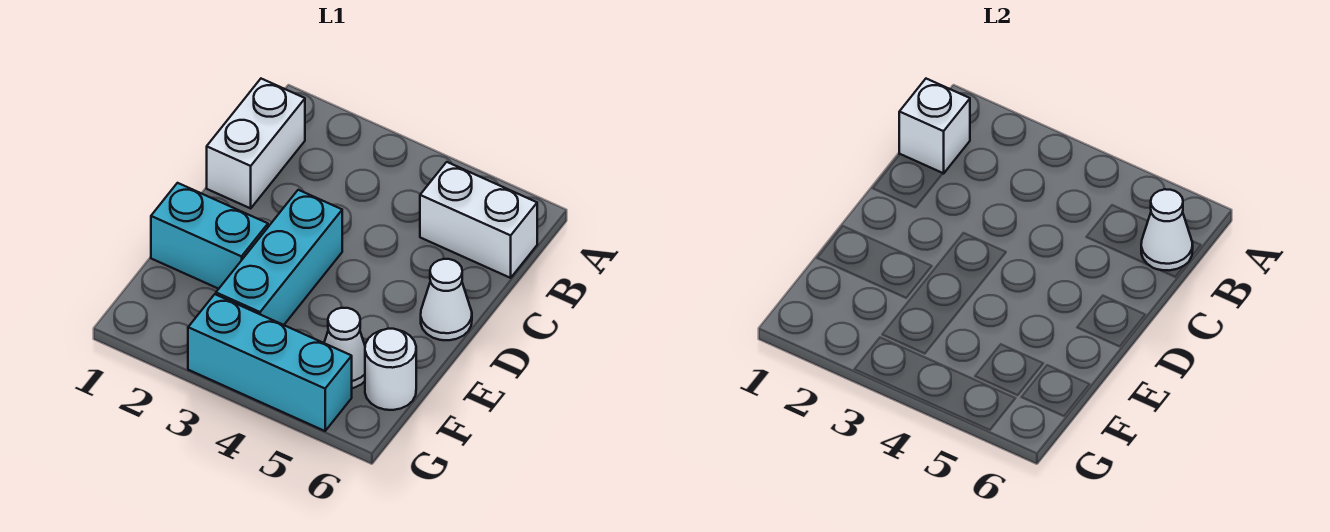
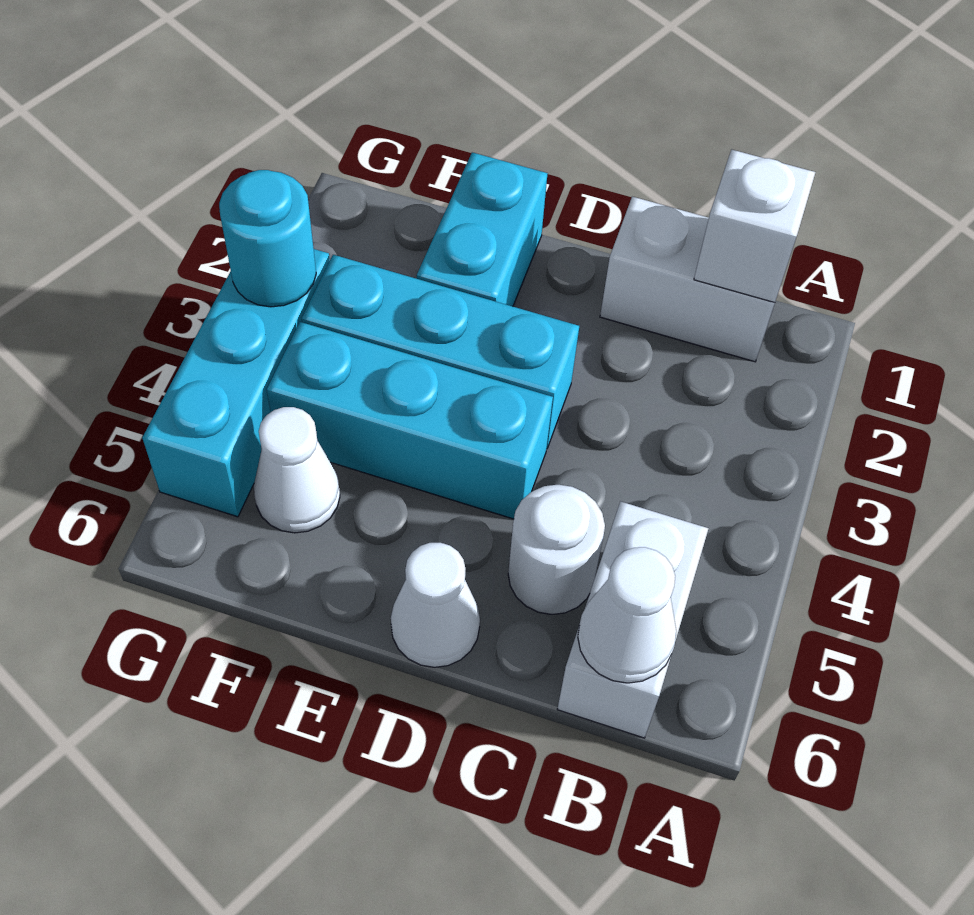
none -> cyan 1x3 brick [267,322,553,519]
white 1x1 round brick [365,329,416,410] -> white 1x1 round brick moved to [508,485,605,614]
none -> cyan 1x1 round brick [219,170,316,307]

